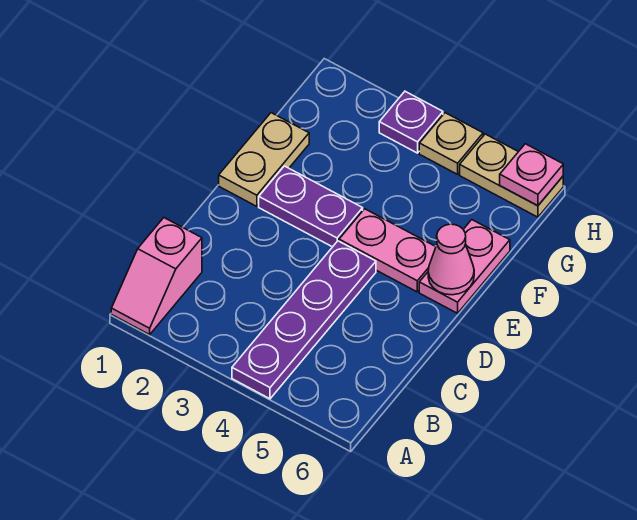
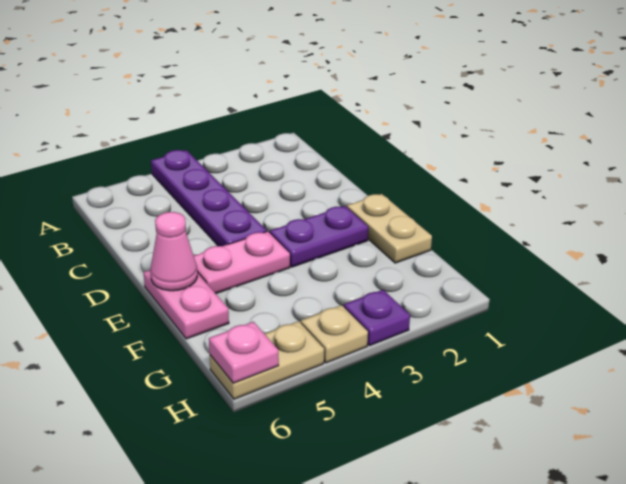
pink 1x2 slope [111,218,202,335] -> none

